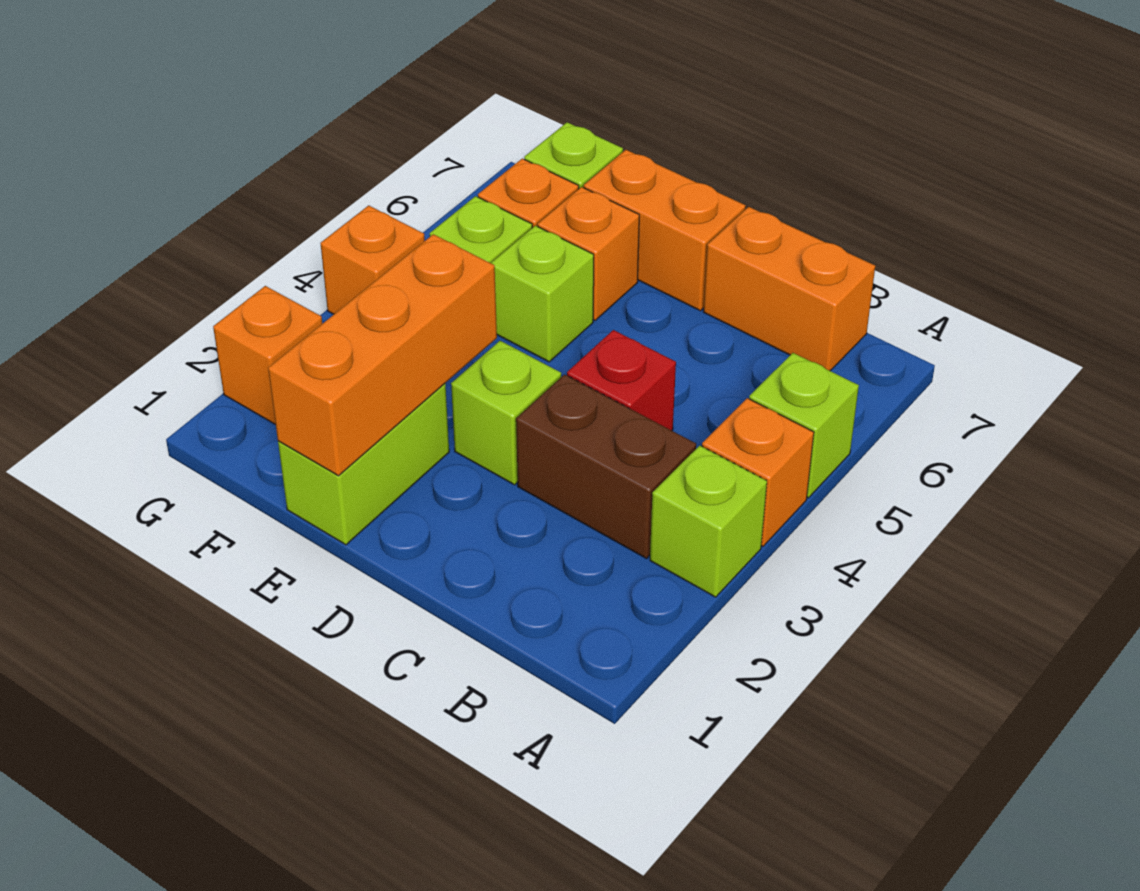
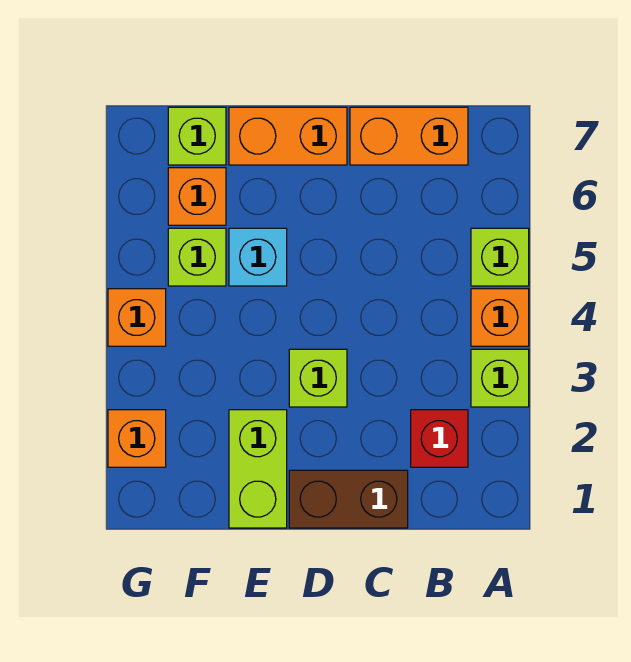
brown 1x2 brick [516,374,696,559] -> brown 1x2 brick moved to [289,470,408,528]
red 1x1 brick [567,330,676,431] -> red 1x1 brick moved to [411,410,468,467]
orange 1x3 brick [268,234,497,476] -> none
lime 1x1 brick [491,226,594,362] -> cyan 1x1 brick [229,228,287,286]
orange 1x1 brick [538,187,639,320] -> none

